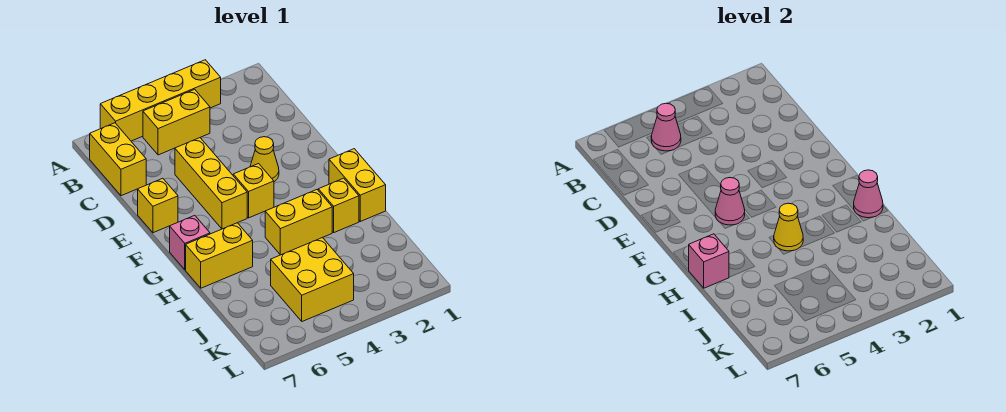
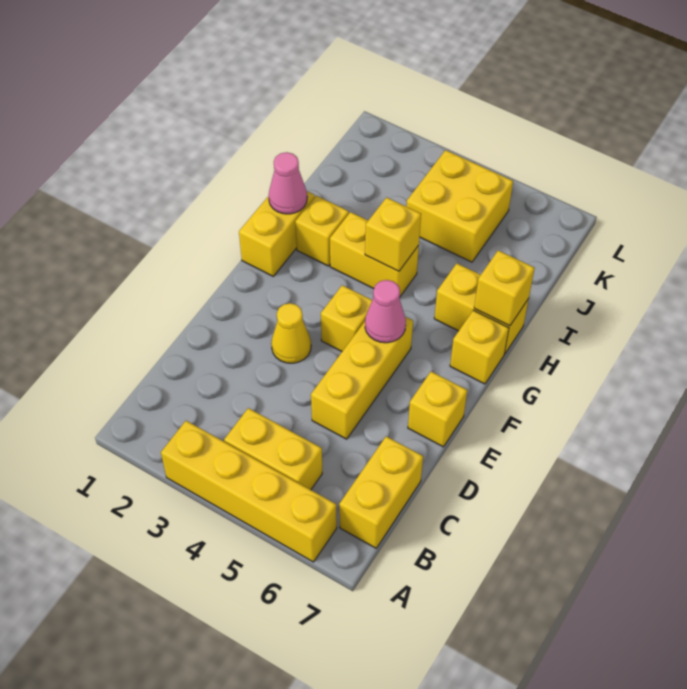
pink 1x1 cone [651,103,681,151] -> none
pink 1x1 brick [170,215,210,270] -> yellow 1x1 brick [450,310,509,384]
yellow 1x1 cone [774,203,803,251] -> yellow 1x1 brick [365,197,421,271]
pink 1x1 brick [689,234,729,288] -> yellow 1x1 brick [474,250,535,326]

